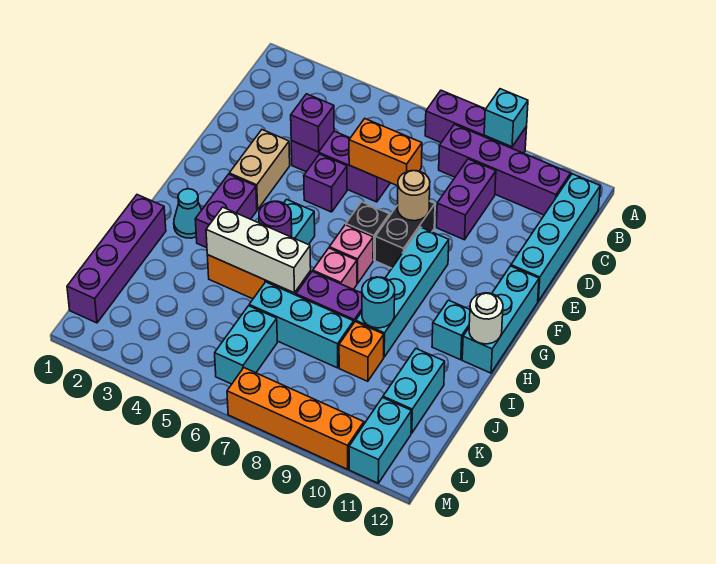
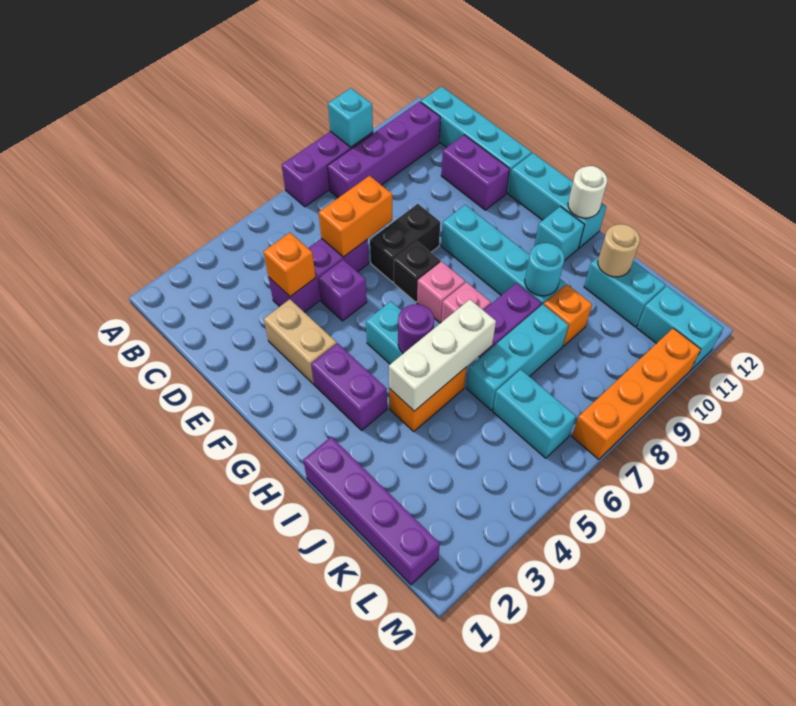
purple 1x2 brick [437,159,496,240] -> purple 1x2 brick moved to [441,135,510,210]
purple 1x1 brick [291,94,334,152] -> orange 1x1 brick [264,233,316,297]
black 1x2 brick [375,201,435,268] -> black 1x2 brick turned to [370,204,440,282]
tan 1x1 round brick [398,171,430,221] -> tan 1x1 round brick moved to [598,224,640,277]
cyan 1x1 cone [174,189,201,238] -> none

